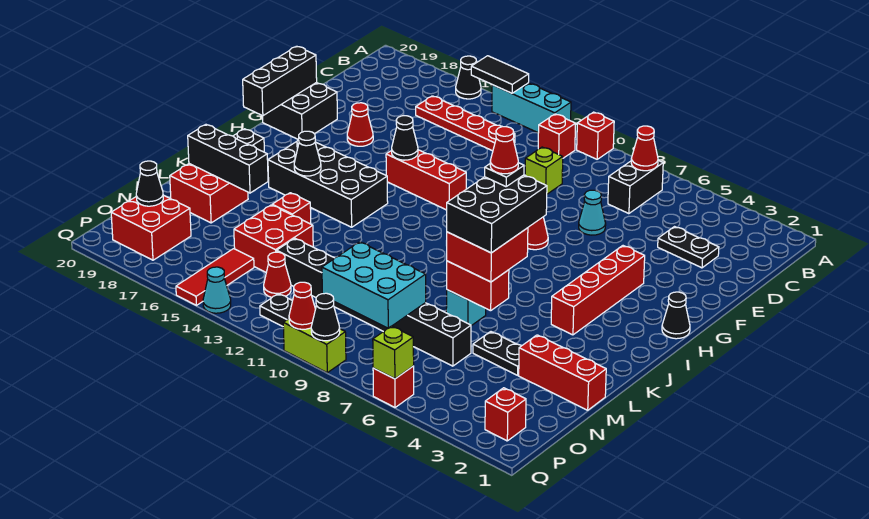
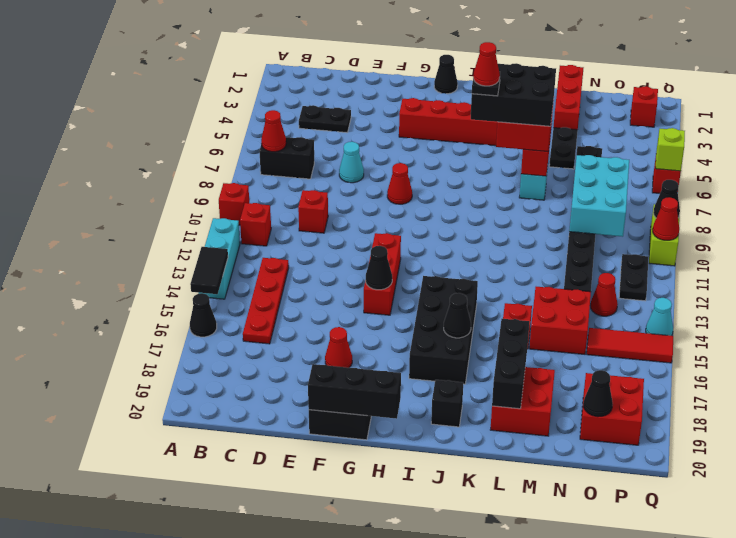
black 1x2 plate [658,227,719,268] -> black 1x2 plate turned to [299,105,351,133]
lime 1x1 brick [525,147,563,194] -> red 1x1 brick [298,190,328,233]

